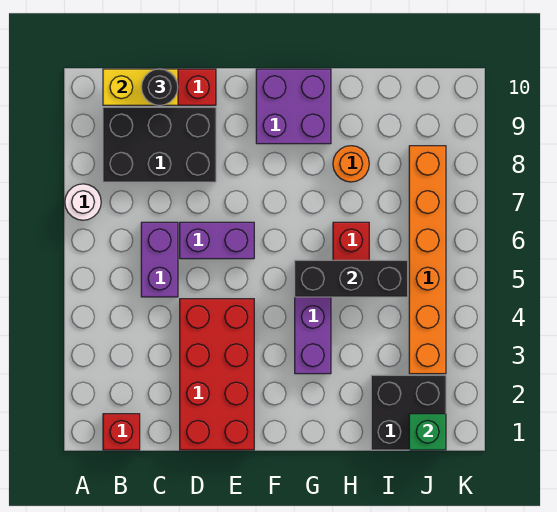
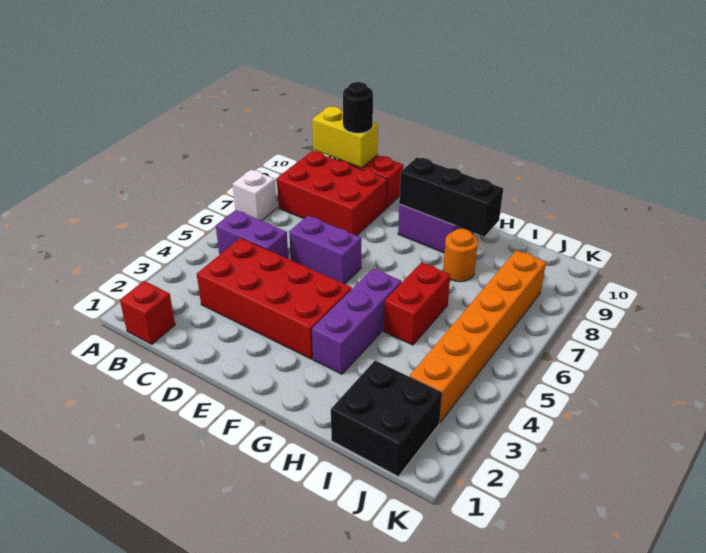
white 1x1 round brick [65,184,101,220] -> white 1x1 brick [233,169,277,221]
black 2x3 brick [103,107,216,182] -> red 2x3 brick [277,151,387,236]
purple 1x2 brick [141,222,178,297] -> purple 1x2 brick turned to [216,210,288,259]
red 2x4 brick [180,299,254,450] -> red 2x4 brick turned to [197,238,352,359]
black 1x3 brick [295,260,408,297] -> black 1x3 brick moved to [399,157,503,237]
green 1x1 brick [409,414,446,450] -> none

